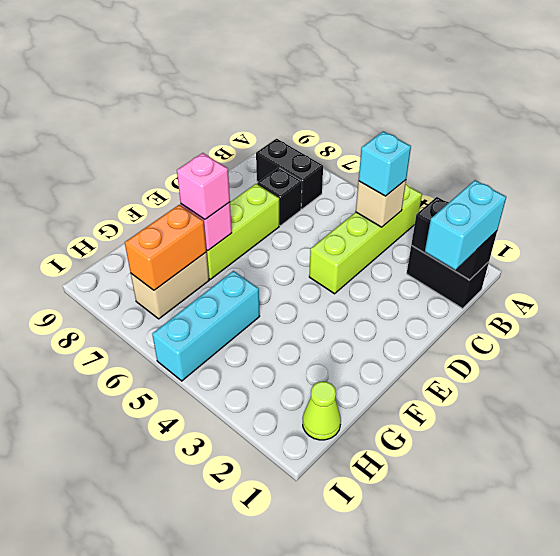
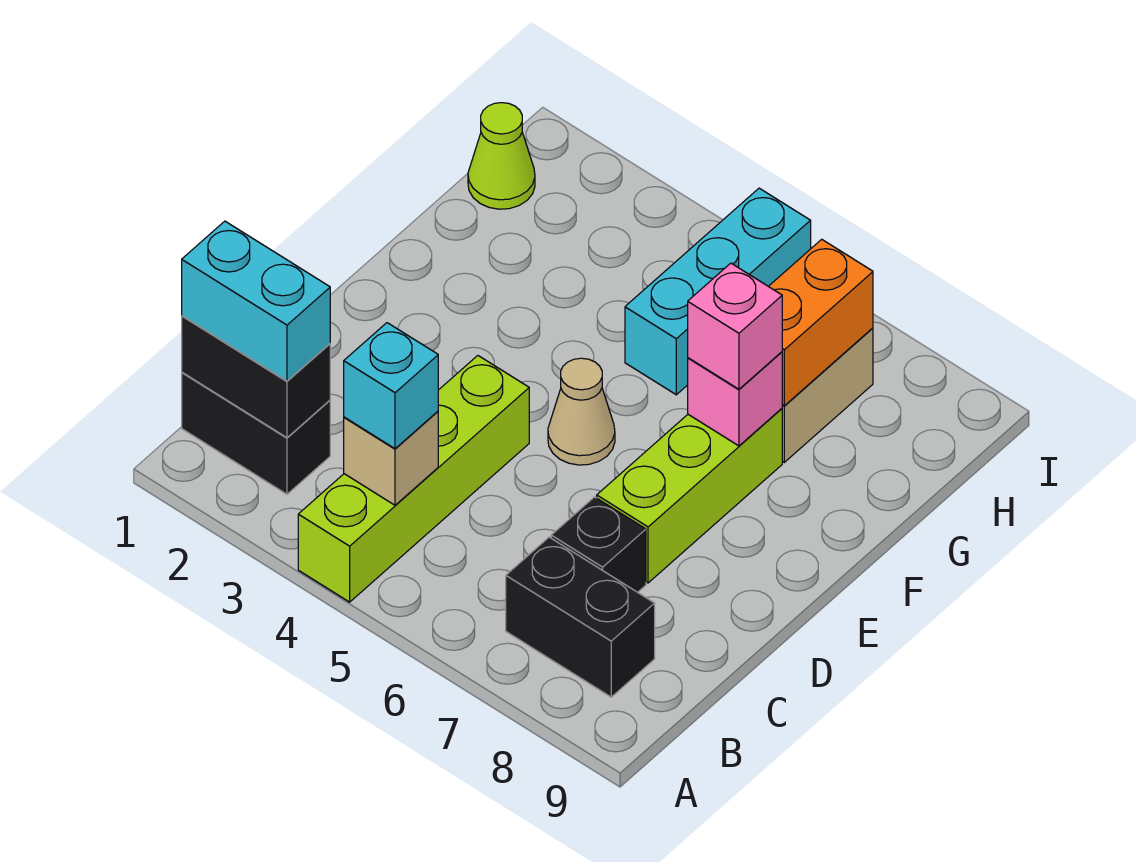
cyan 1x2 brick [425,180,506,270] -> cyan 1x2 brick turned to [182,221,330,381]
none -> tan 1x1 cone [548,358,615,465]

